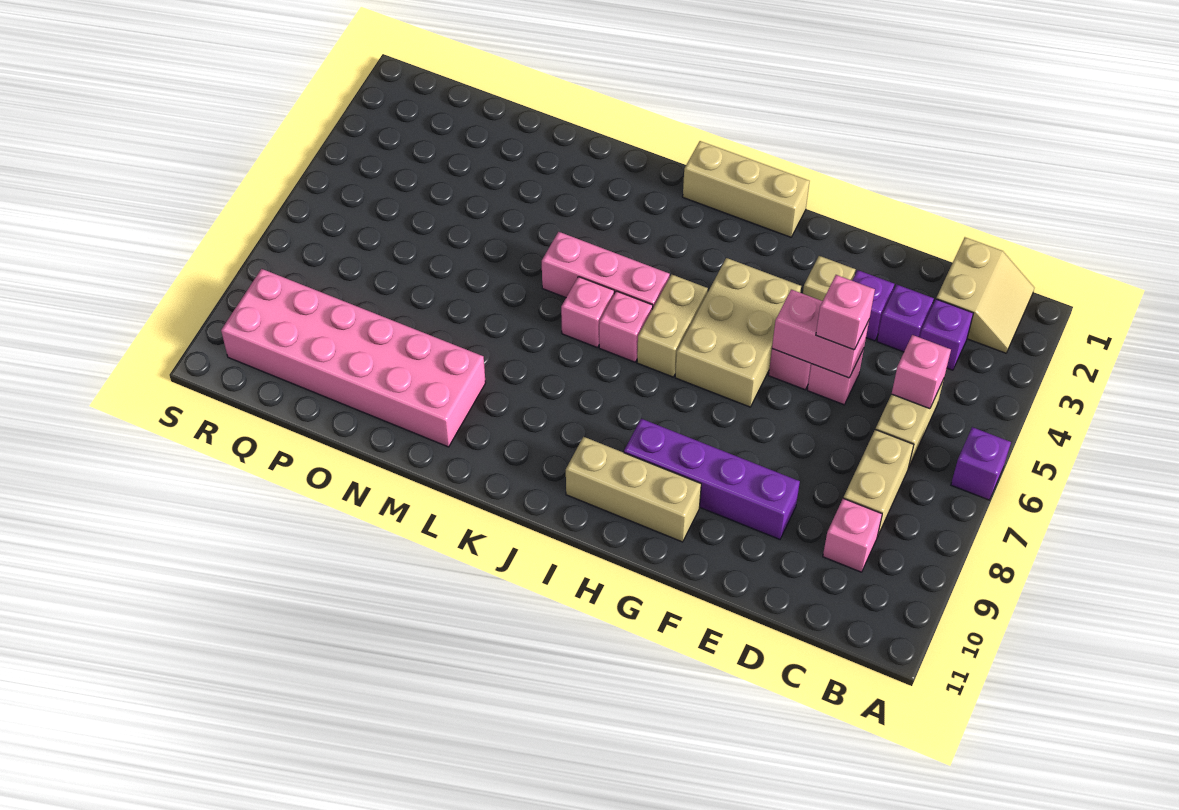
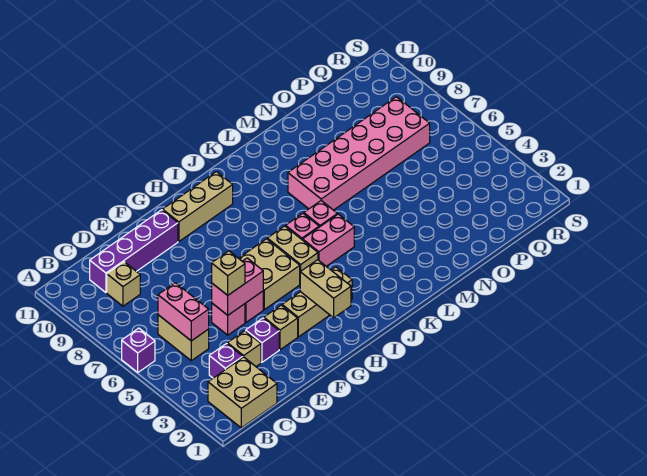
tan 2x2 slope [936,237,1034,353] -> tan 2x2 brick [208,357,277,428]
pink 1x1 brick [892,335,951,409] -> pink 1x2 brick [158,283,209,341]
tan 1x2 brick [844,429,914,537] -> tan 1x2 brick moved to [300,260,351,318]
pink 1x1 brick [823,498,882,572] -> tan 1x1 brick [107,262,140,306]
purple 1x1 brick [877,285,934,352] -> tan 1x1 brick [227,331,261,366]
pink 1x1 brick [816,275,875,350] -> tan 1x1 brick [212,251,245,295]
purple 1x4 brick [624,419,800,539] -> purple 1x4 brick moved to [90,210,178,293]
tan 2x3 brick [675,258,801,407] -> tan 2x2 brick [239,239,300,310]
tan 1x3 brick [683,141,810,237] -> tan 1x3 brick moved to [282,267,352,337]
pink 1x3 brick [542,232,670,309] -> pink 1x2 brick [303,214,354,266]
pink 2x6 brick [221,269,486,447] -> pink 2x6 brick moved to [288,97,430,210]

